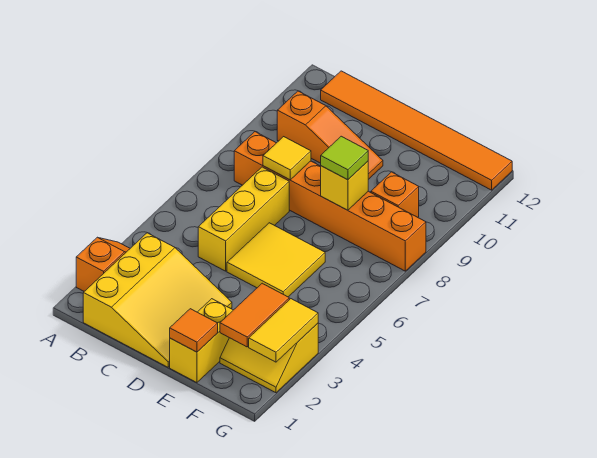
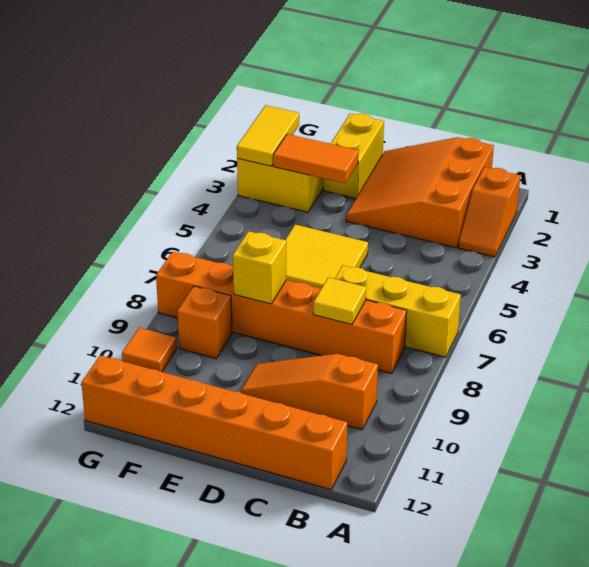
yellow 3x3 slope [83,233,232,367] -> orange 3x3 slope [346,137,494,248]
orange 1x6 tile [321,71,512,190] -> orange 1x6 brick [81,355,347,490]
yellow 1x3 brick [198,167,289,271] -> yellow 1x3 brick turned to [335,265,461,357]
orange 1x1 tile [170,309,218,352] -> orange 1x1 tile moved to [122,328,177,372]
lime 1x1 tile [321,136,368,180] -> none
orange 1x2 tile [220,283,289,347] -> orange 1x2 tile turned to [273,134,359,183]

